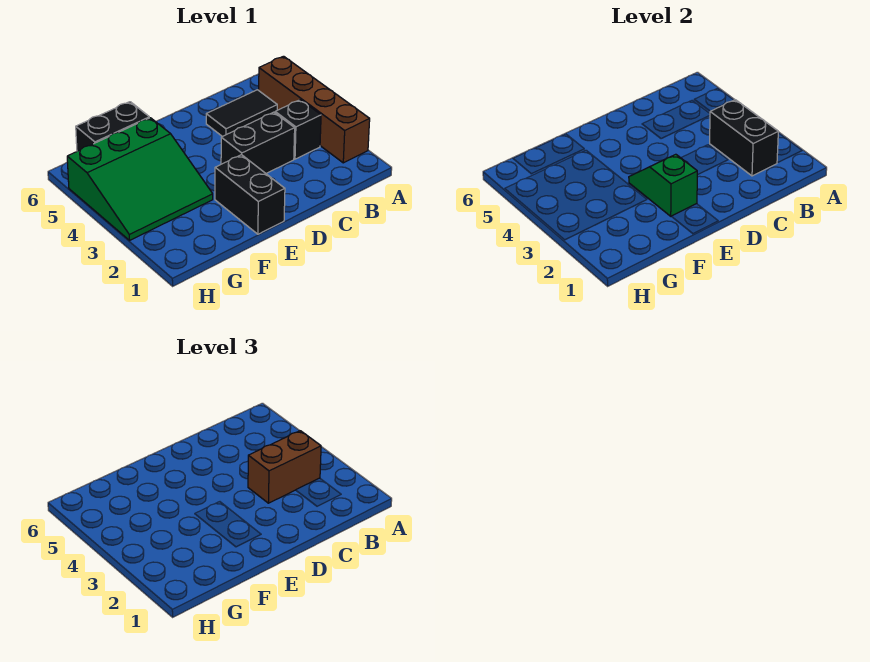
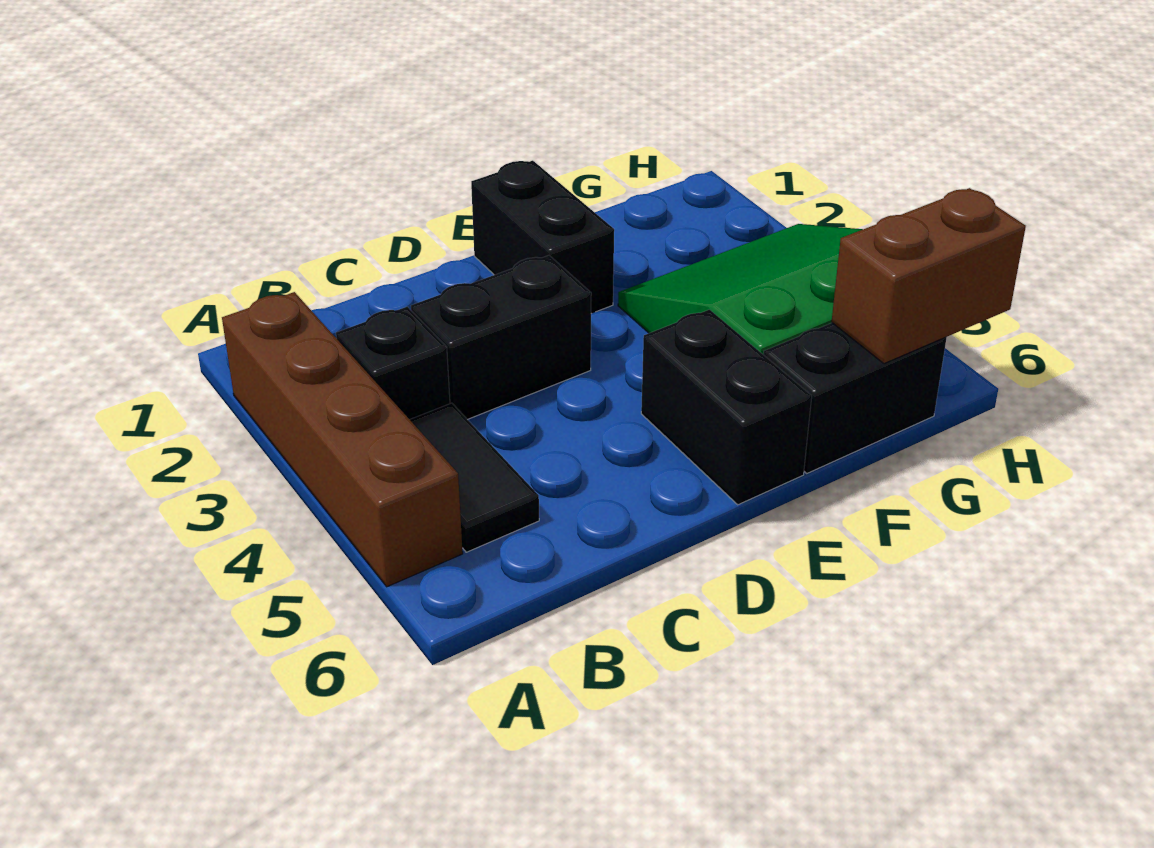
black 1x2 brick [710,100,778,176] -> black 1x2 brick moved to [641,310,812,505]
brown 1x2 brick [248,431,321,503] -> brown 1x2 brick moved to [832,188,1026,364]
black 1x2 tile [206,90,277,136] -> black 1x2 tile turned to [410,403,539,552]
green 1x2 slope [629,154,697,216] -> none

